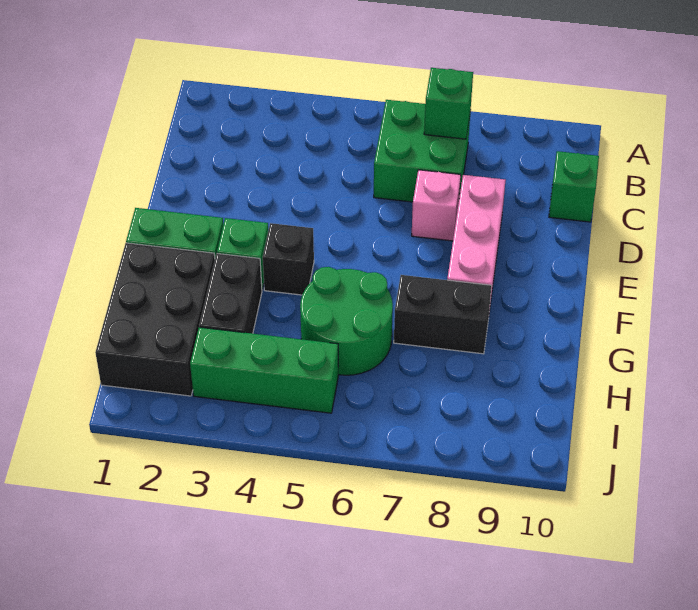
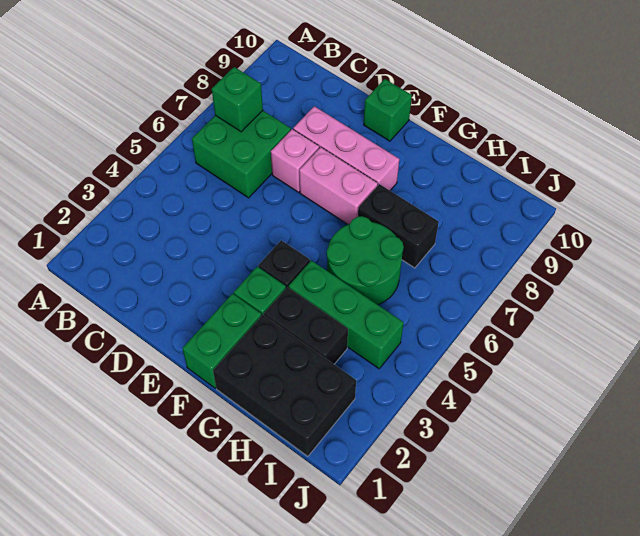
green 1x1 brick [549,151,599,222] -> green 1x1 brick moved to [364,79,412,141]
none -> pink 1x2 brick [299,147,378,225]
black 1x2 brick [394,275,492,354] -> black 1x2 brick turned to [358,184,439,268]
green 1x3 brick [190,327,338,413] -> green 1x3 brick turned to [289,260,404,369]

